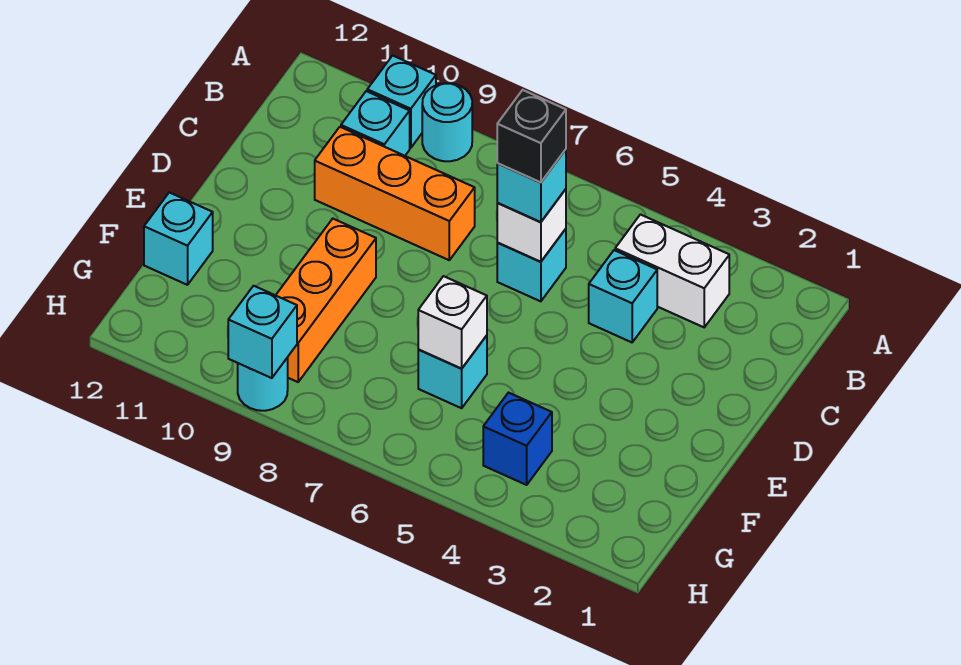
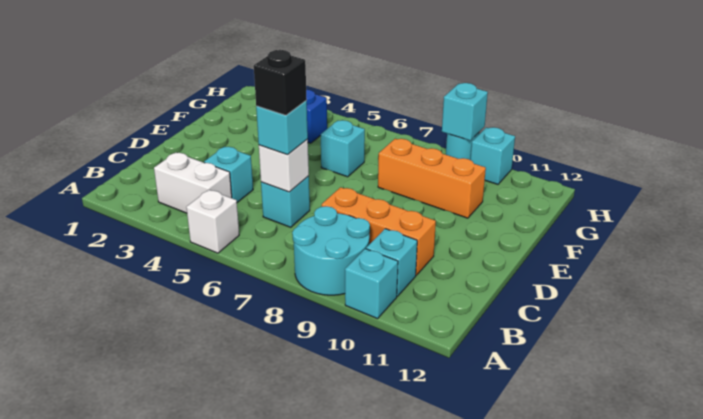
cyan 1x1 round brick [422,83,472,161] -> cyan 2x2 round brick [292,206,370,295]
orange 1x3 brick [276,219,376,382] -> orange 1x3 brick turned to [378,139,486,218]
white 1x1 brick [418,276,487,369] -> white 1x1 brick moved to [186,190,239,253]
cyan 1x1 brick [144,192,213,285] -> cyan 1x1 brick moved to [470,127,515,184]

